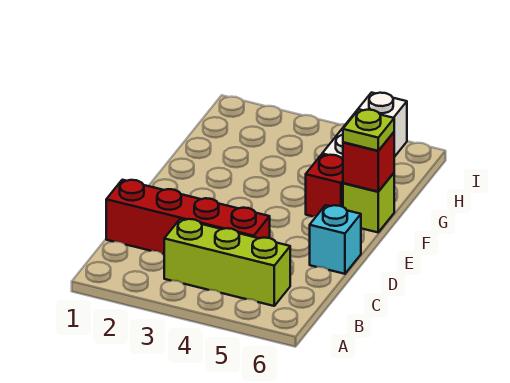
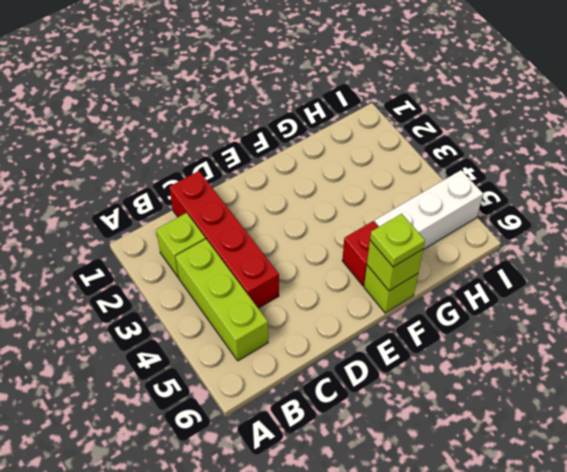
none -> lime 1x1 brick [156,213,205,277]
cyan 1x1 brick [310,205,361,274] -> none
red 1x1 brick [343,132,394,192] -> lime 1x1 brick [367,240,423,291]

